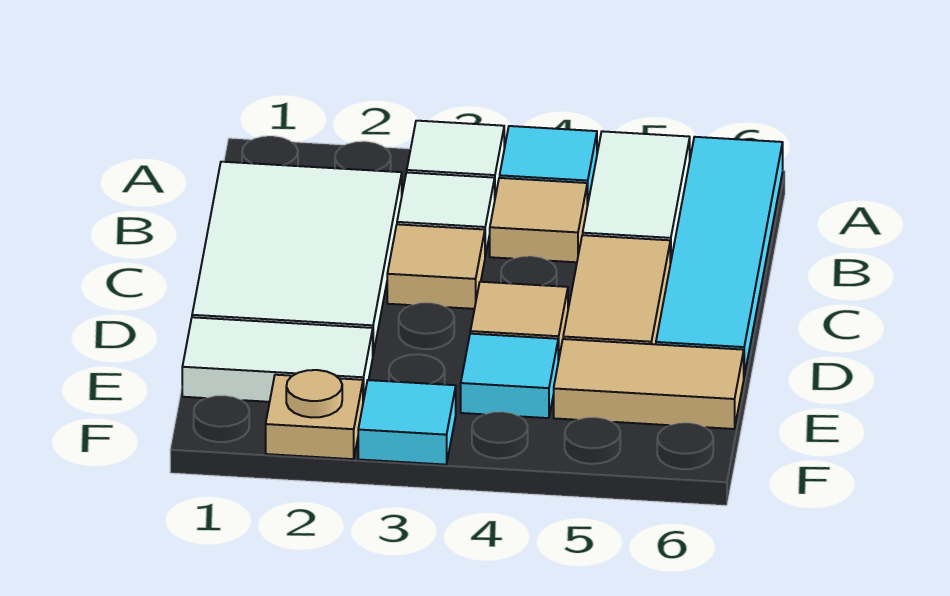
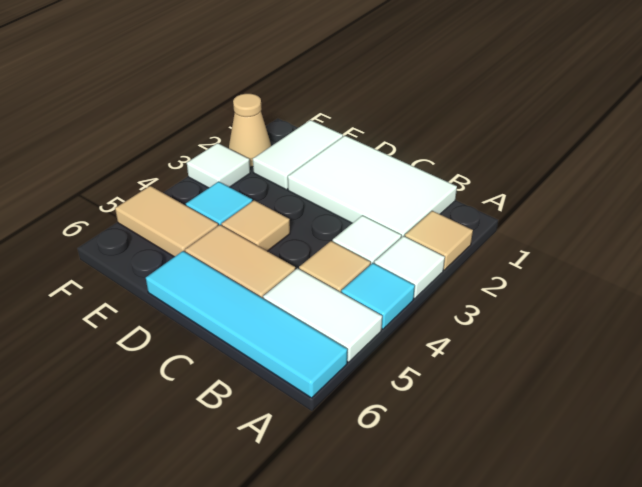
tan 1x1 tile [387,224,485,309] -> tan 1x1 tile moved to [405,211,473,270]
tan 1x2 tile [554,339,744,429] -> tan 1x2 tile turned to [115,186,218,257]
tan 1x1 plate [266,370,363,459] -> tan 1x1 cone [229,94,271,167]
cyan 1x1 tile [358,380,456,465] -> white 1x1 tile [187,143,250,188]

